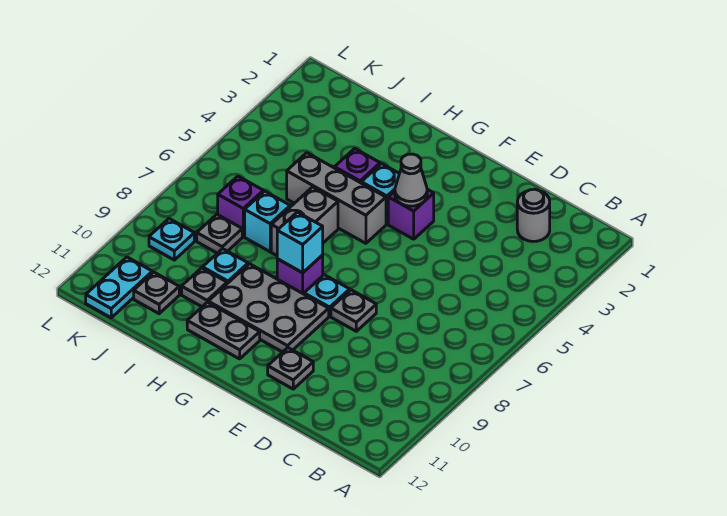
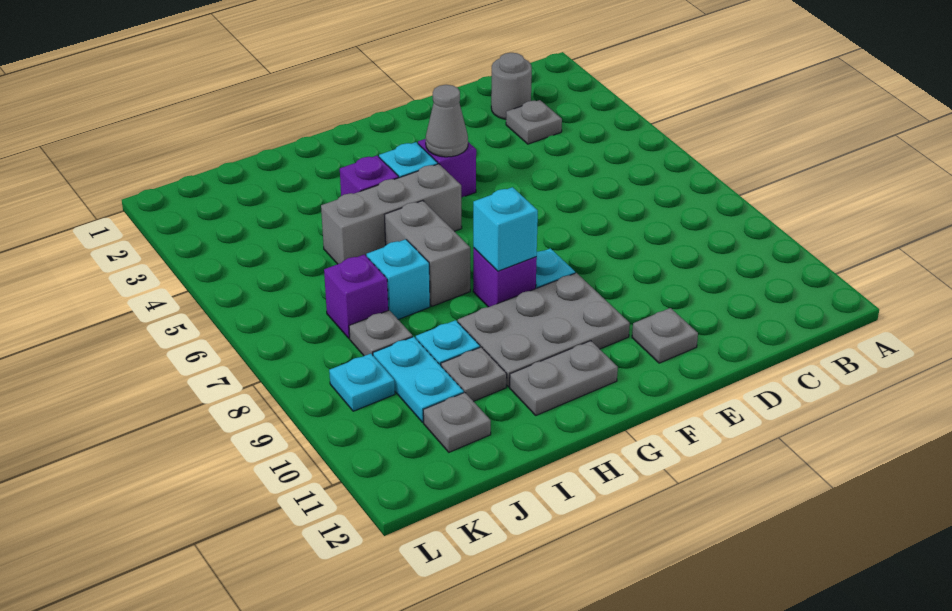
grey 1x1 plate [331,290,376,331] -> grey 1x1 plate moved to [506,100,562,144]
cyan 1x2 plate [86,257,152,318] -> cyan 1x2 plate moved to [373,337,464,423]

